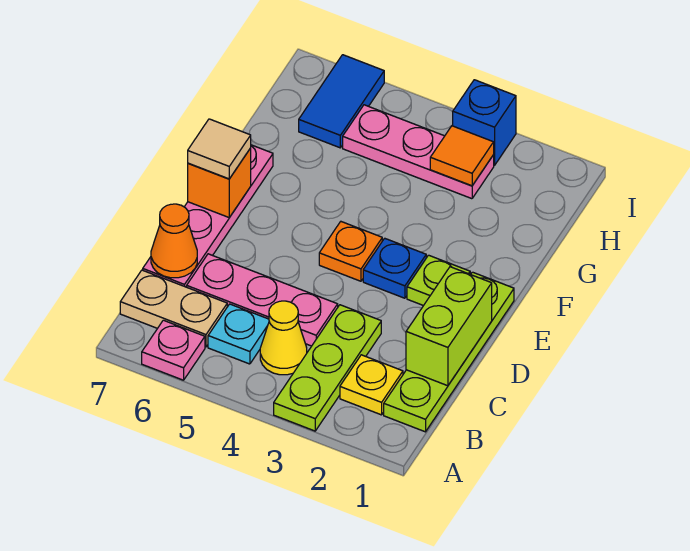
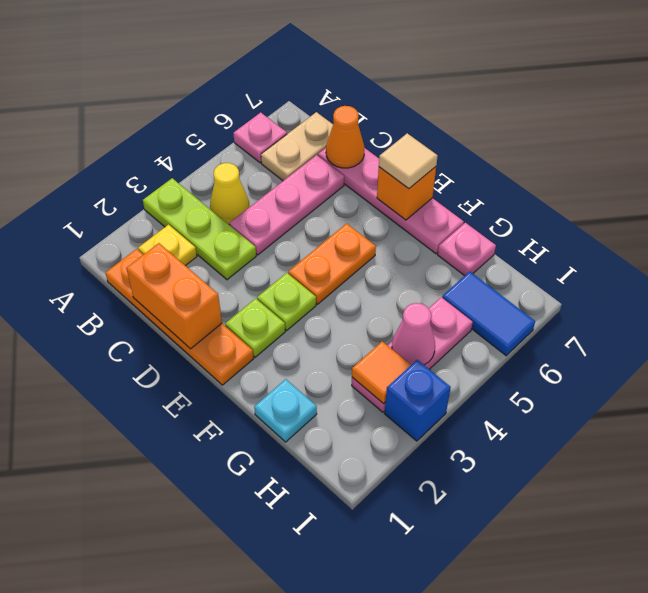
lime 1x4 plate [384,272,514,432] -> orange 1x4 plate [105,249,254,385]
cyan 1x1 plate [208,304,269,364] -> cyan 1x1 plate moved to [254,379,317,442]
lime 1x2 brick [406,267,492,386] -> orange 1x2 brick [126,243,222,349]
blue 1x1 plate [363,238,426,298] -> lime 1x1 plate [257,273,316,330]
orange 1x1 plate [319,222,382,281] -> orange 1x2 plate [288,223,376,304]
none -> pink 1x1 plate [438,223,496,276]
none -> pink 1x1 cone [392,303,435,365]

